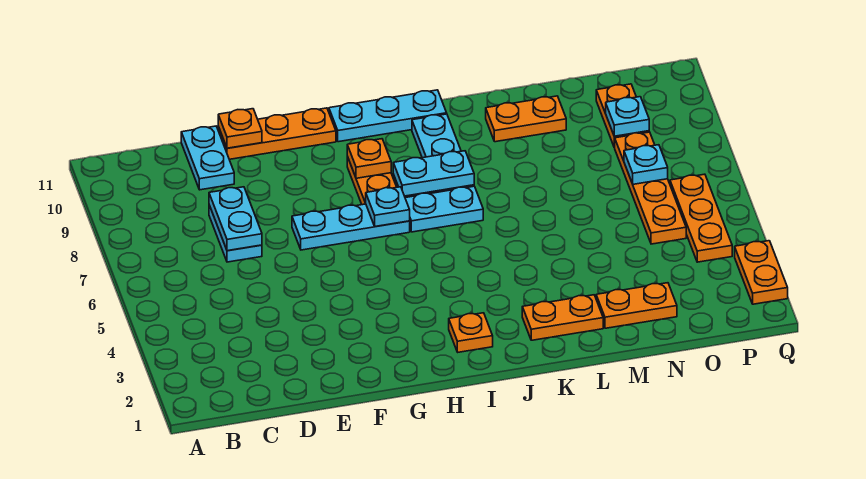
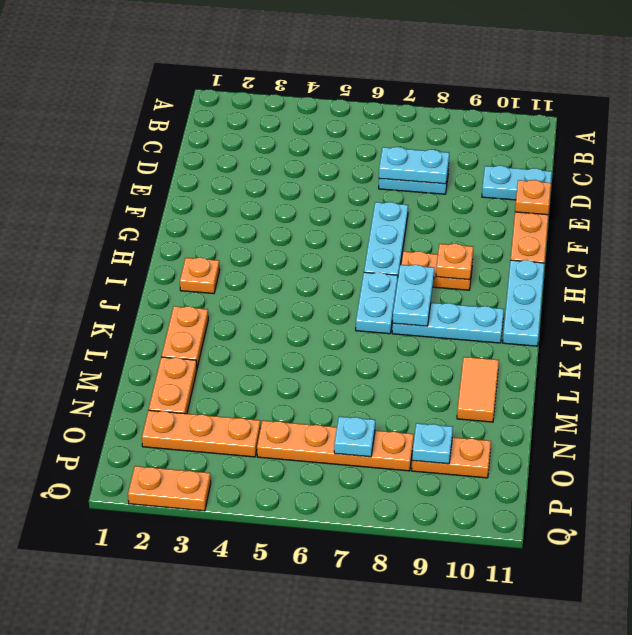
cyan 1x1 plate [366,187,410,227] -> none
orange 1x2 plate [486,96,566,142] -> orange 1x2 tile [457,357,499,422]
orange 1x3 plate [670,174,732,262] -> orange 1x3 plate moved to [142,410,260,457]

